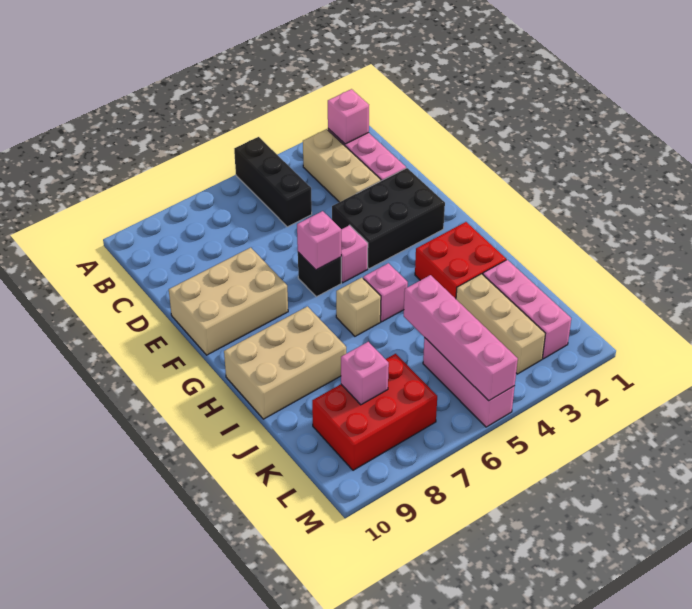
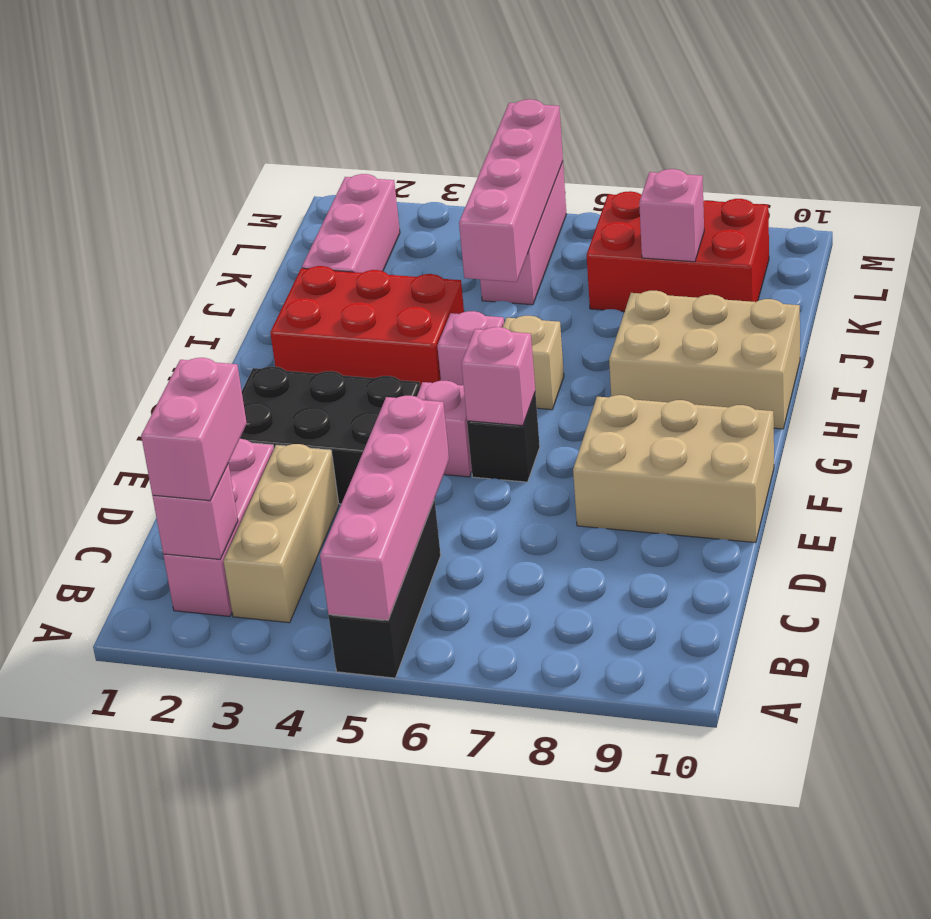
none -> pink 1x4 brick [320,396,449,620]
none -> pink 1x2 brick [141,358,247,501]
red 2x2 brick [415,222,506,299] -> red 2x3 brick [270,266,464,387]
tan 1x3 brick [456,274,545,374] -> none

